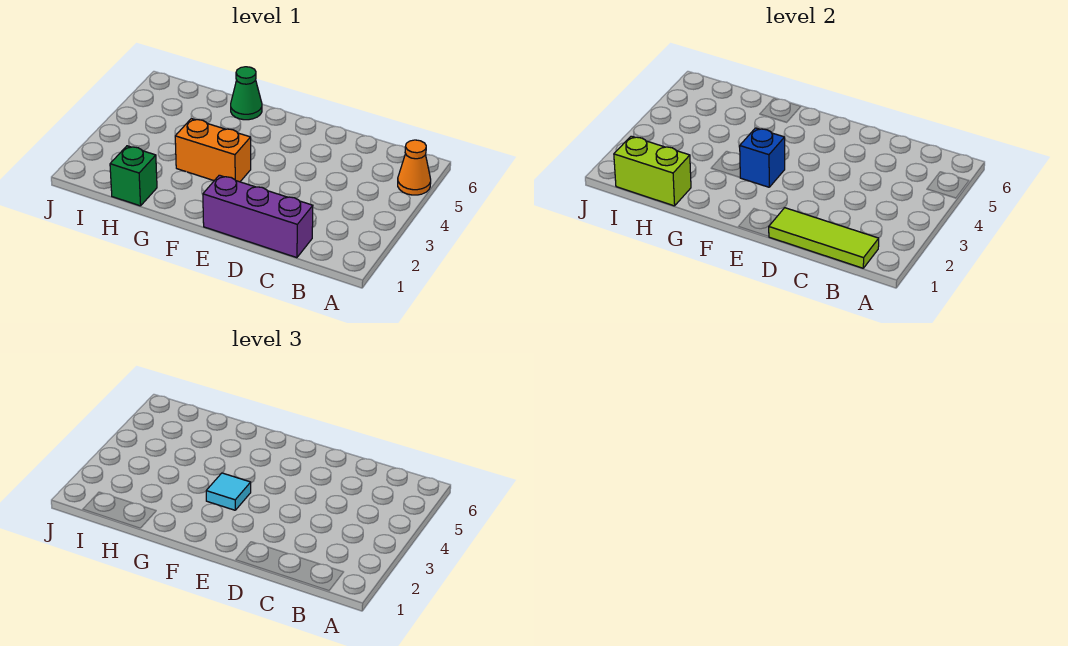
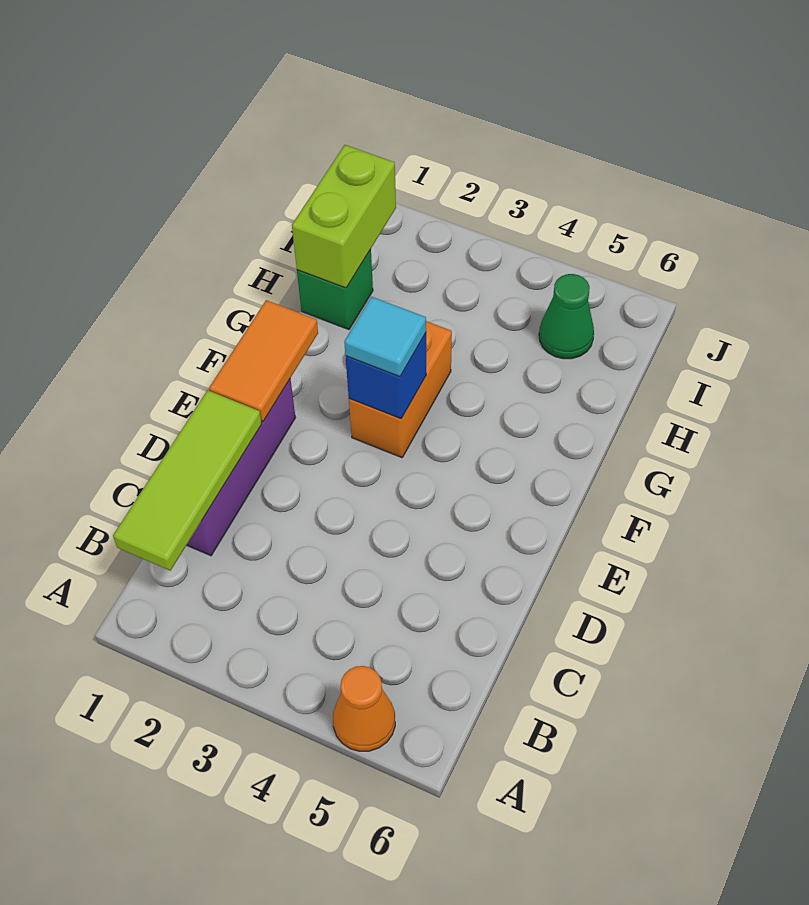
none -> orange 1x2 tile [209,300,318,422]
green 1x1 cone [231,67,262,120] -> green 1x1 cone moved to [539,274,594,359]

